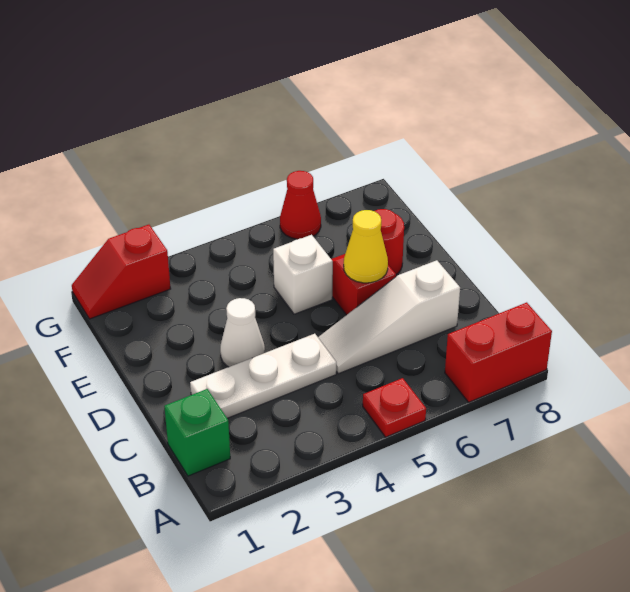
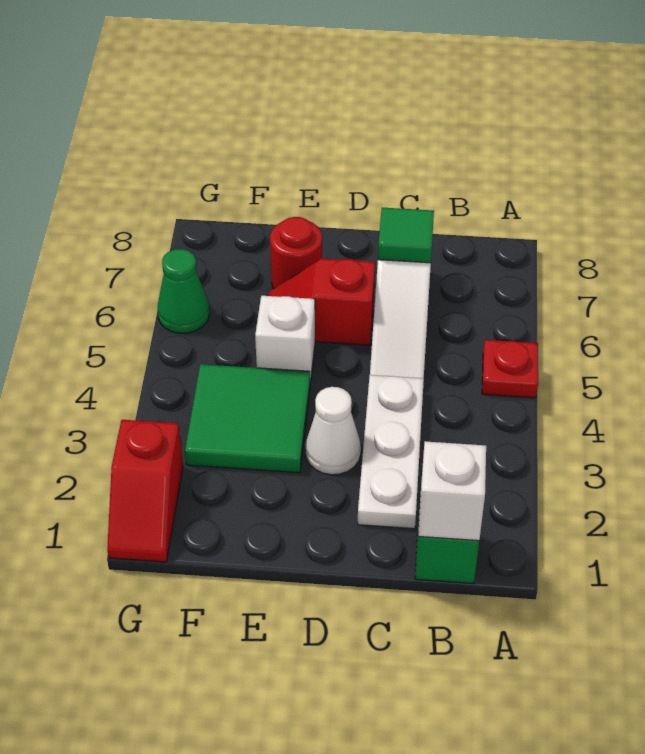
red 1x2 brick [445,302,552,402] -> none
none -> white 1x1 brick [418,441,486,541]
none -> green 1x1 tile [378,208,434,263]
yellow 1x1 cone [344,210,388,283] -> none
none -> green 2x2 tile [185,364,310,473]
red 1x1 cone [280,171,321,239] -> green 1x1 cone [158,249,209,333]

